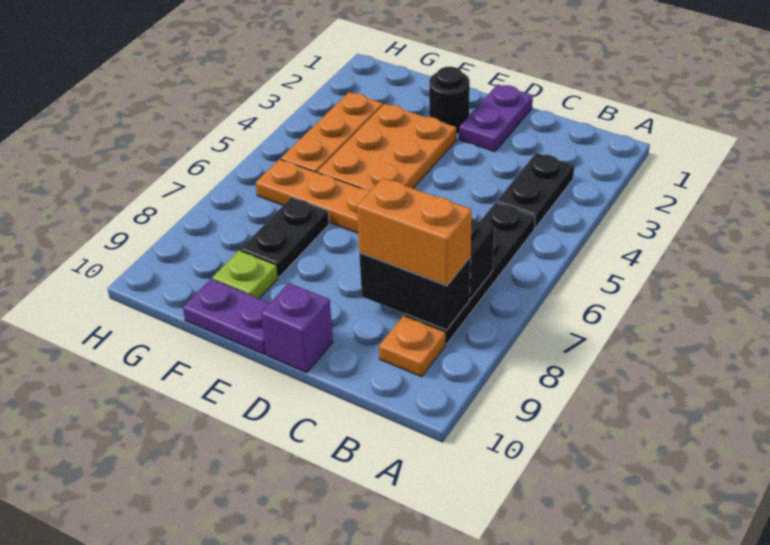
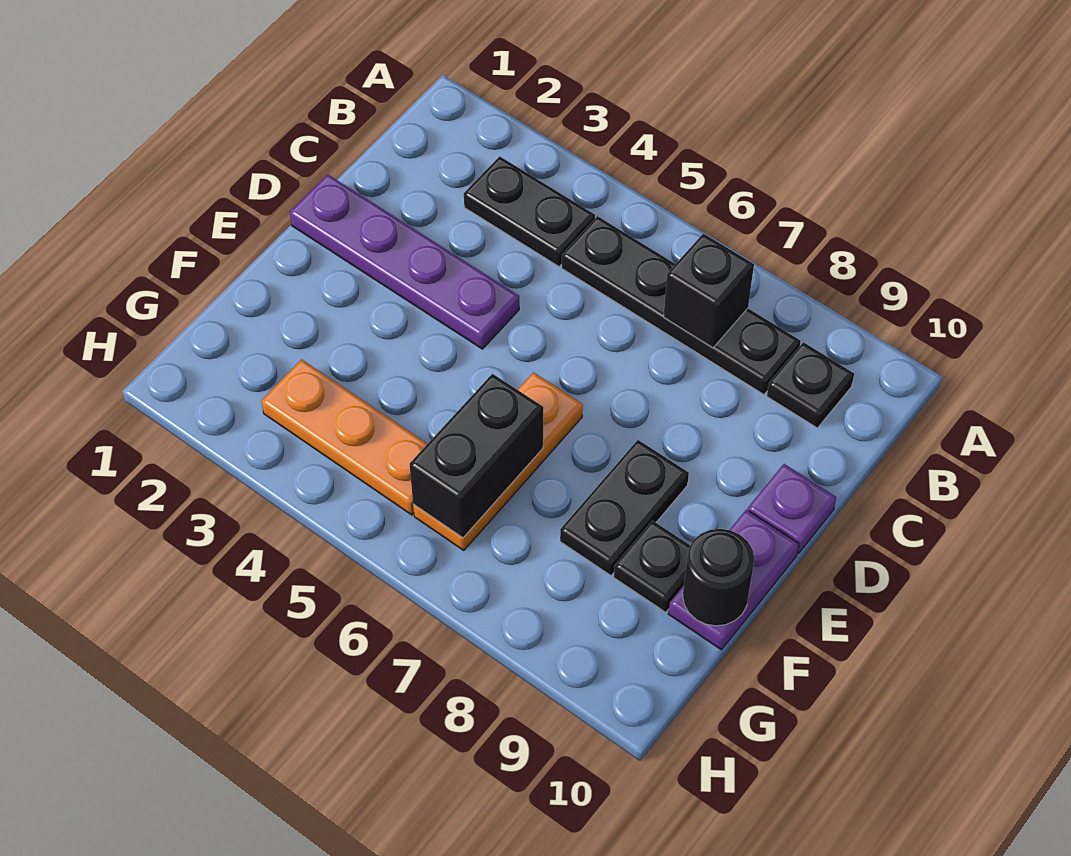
black 1x2 brick [359,253,471,330] -> black 1x2 brick moved to [410,374,543,538]
orange 1x2 brick [357,178,472,285] -> none
orange 1x1 plate [379,316,446,377] -> black 1x1 plate [767,342,854,428]
purple 1x2 plate [459,84,533,152] -> purple 1x4 plate [290,174,519,349]
purple 1x1 brick [261,283,333,373] -> purple 1x1 plate [748,464,836,553]
black 1x1 round brick [429,67,470,134] -> black 1x1 round brick moved to [683,529,754,626]
orange 2x3 plate [318,104,456,191] -> none
black 1x2 plate [240,197,329,277] -> black 1x2 plate turned to [560,440,689,575]
lime 1x1 plate [212,251,278,298] -> black 1x1 plate [614,521,690,612]

